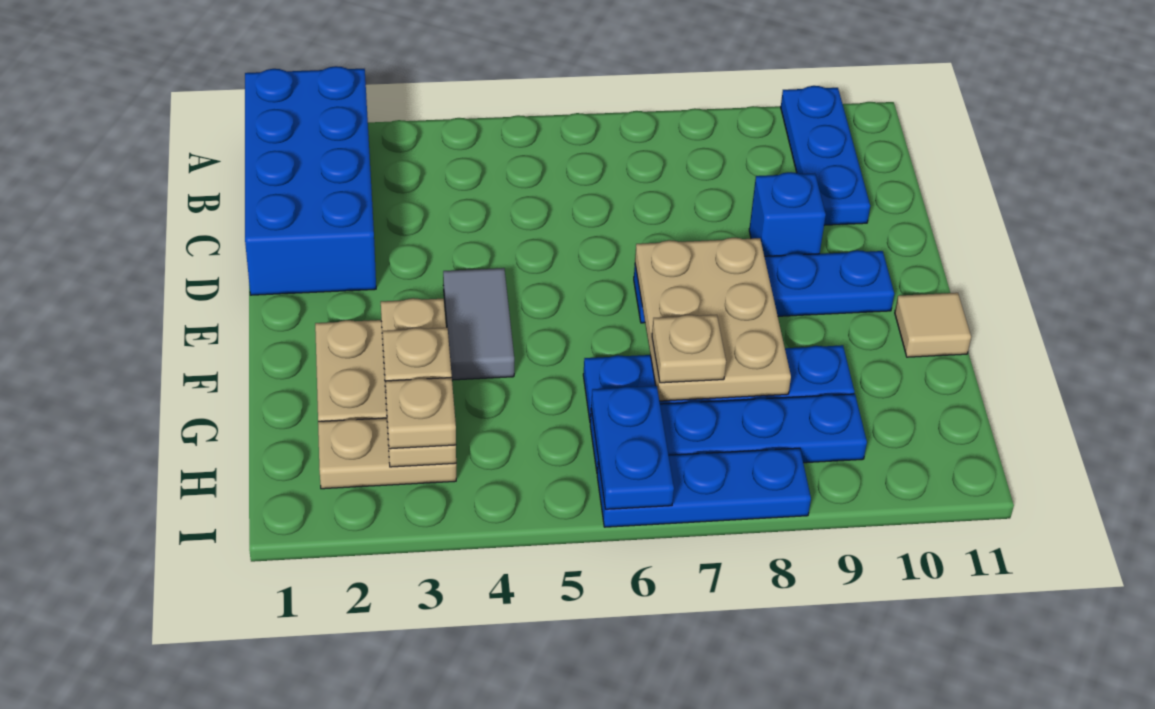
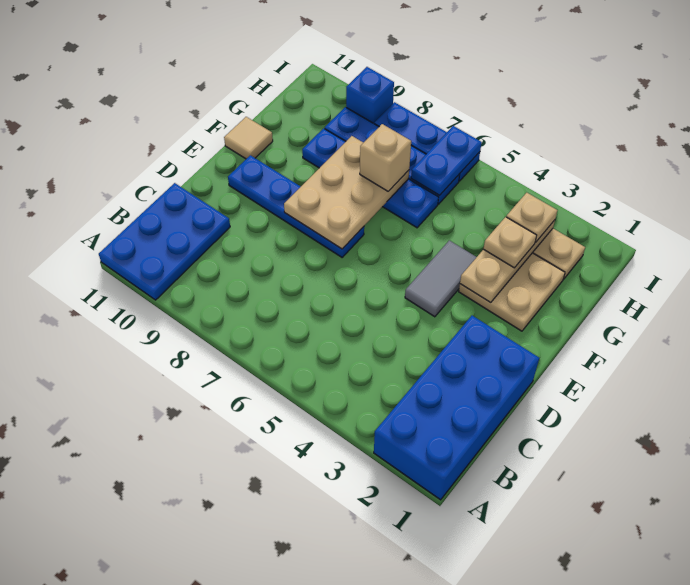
blue 1x3 plate [781,86,870,225] -> blue 2x3 plate [99,183,230,300]
blue 1x1 brick [749,172,826,256] -> blue 1x1 brick moved to [346,67,394,123]
tan 1x1 plate [652,315,726,383] -> tan 1x1 brick [360,124,411,191]

